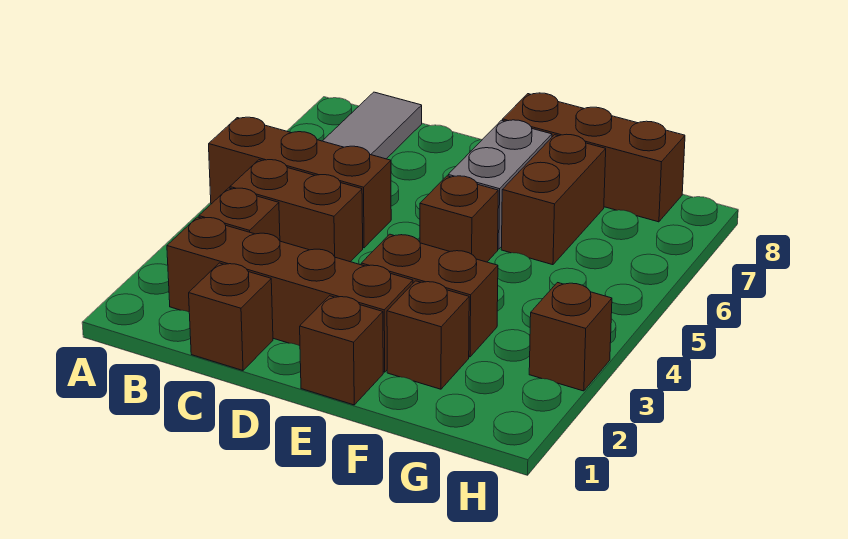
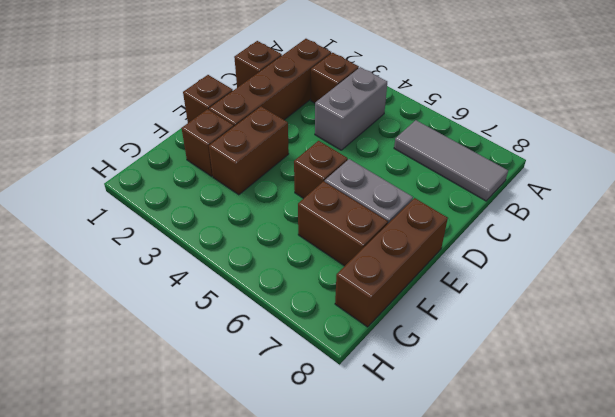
brown 1x3 brick [209,117,391,248] -> none
brown 1x2 brick [230,160,363,262] -> grey 1x2 brick [315,67,387,150]
brown 1x1 brick [529,283,612,391] -> none

